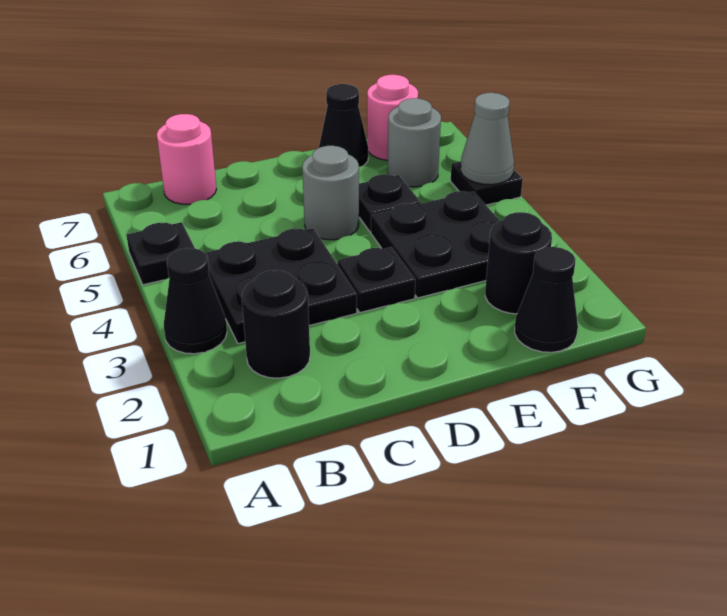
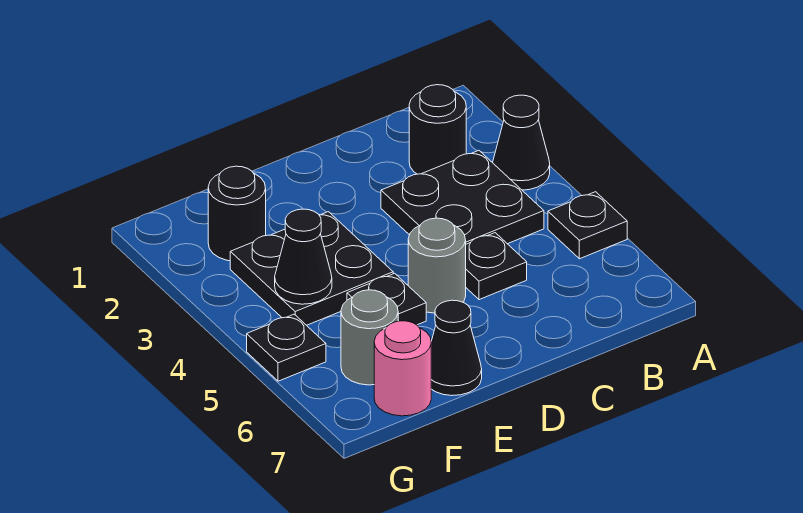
pink 1x1 round brick [157,114,216,204] -> none
black 1x1 plate [337,247,415,313] -> black 1x1 plate moved to [466,233,527,300]
black 1x1 cone [515,247,578,352] -> black 1x1 cone moved to [275,209,332,304]
grey 1x1 cone [461,93,514,185] -> none

